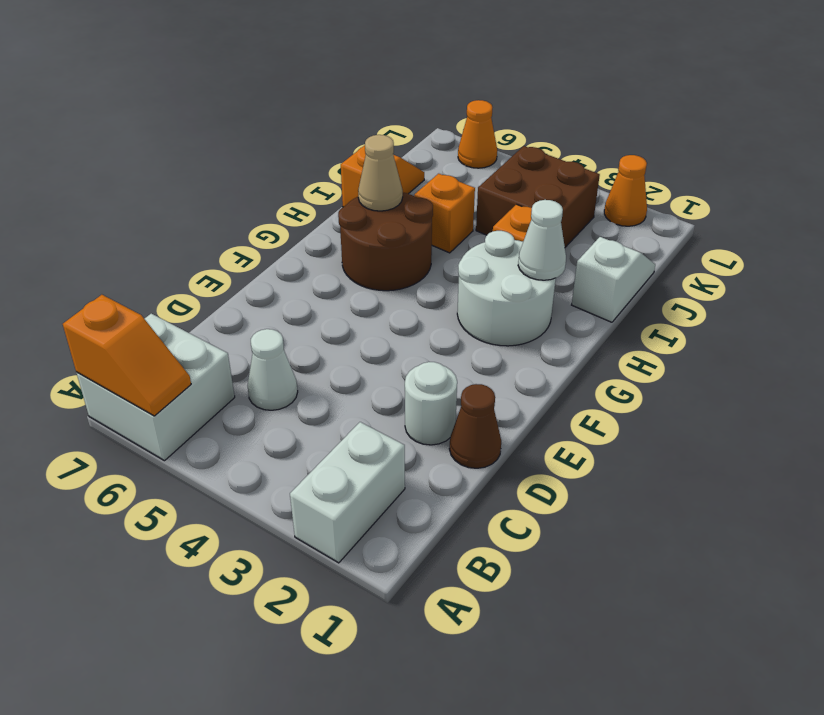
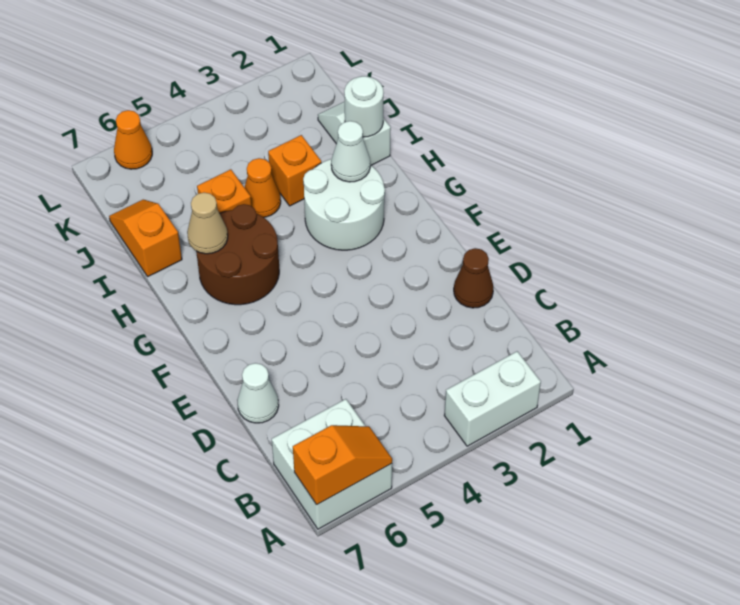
white 1x2 brick [290,422,405,563] -> white 1x2 brick turned to [444,351,541,446]
white 1x1 cone [248,329,298,410] -> white 1x1 cone moved to [237,363,279,423]
white 1x1 round brick [405,362,457,445] -> white 1x1 round brick moved to [344,76,384,137]
brown 2x2 brick [476,146,600,247] -> none
orange 1x1 cone [604,155,647,226] -> orange 1x1 cone moved to [245,158,281,217]

